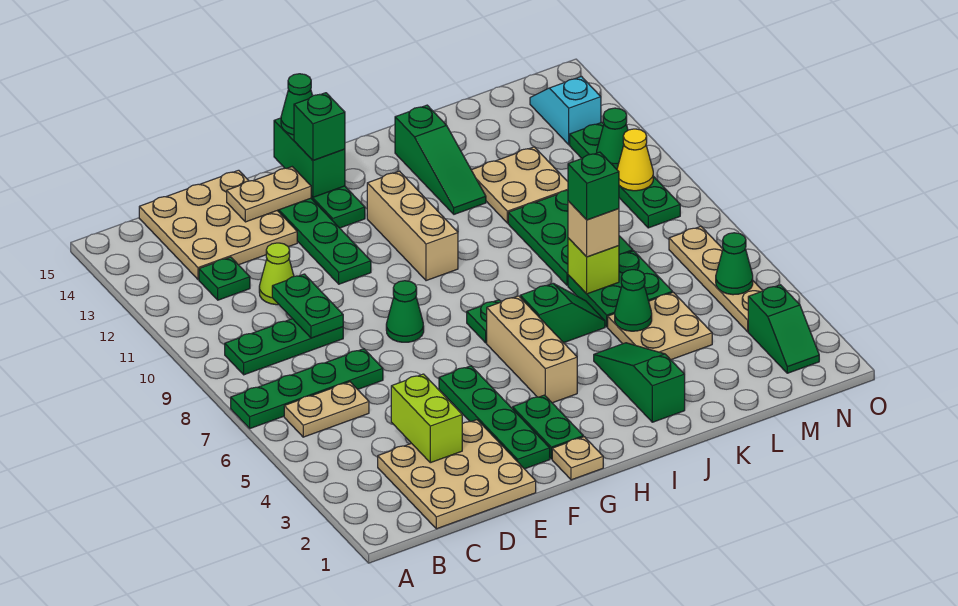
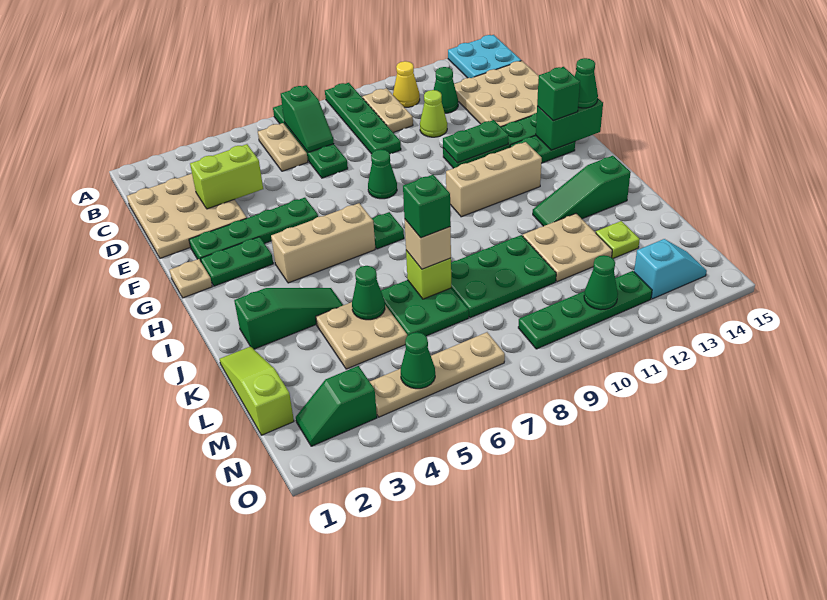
none -> cyan 2x2 plate [448,35,521,78]
green 1x3 plate [225,319,343,375] -> green 1x4 plate [325,83,401,154]
green 1x1 plate [199,257,250,300] -> green 1x1 cone [434,67,458,113]
green 1x2 plate [272,274,343,338] -> green 1x2 plate moved to [443,120,508,163]
tan 1x2 plate [227,167,311,222] -> tan 1x2 plate moved to [363,88,413,133]
green 1x2 slope [520,284,605,343] -> green 1x2 slope moved to [281,85,334,152]
none -> lime 1x3 slope [219,346,294,435]
none -> lime 1x1 plate [596,221,640,258]
yellow 1x1 cone [617,129,653,191] -> yellow 1x1 cone moved to [393,61,420,107]

